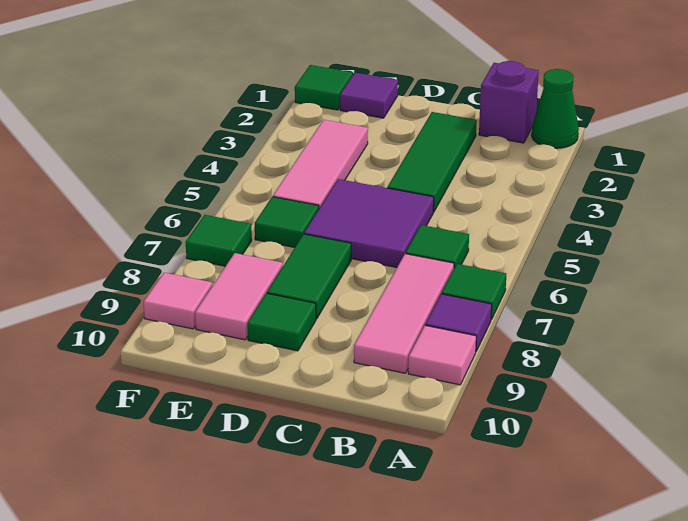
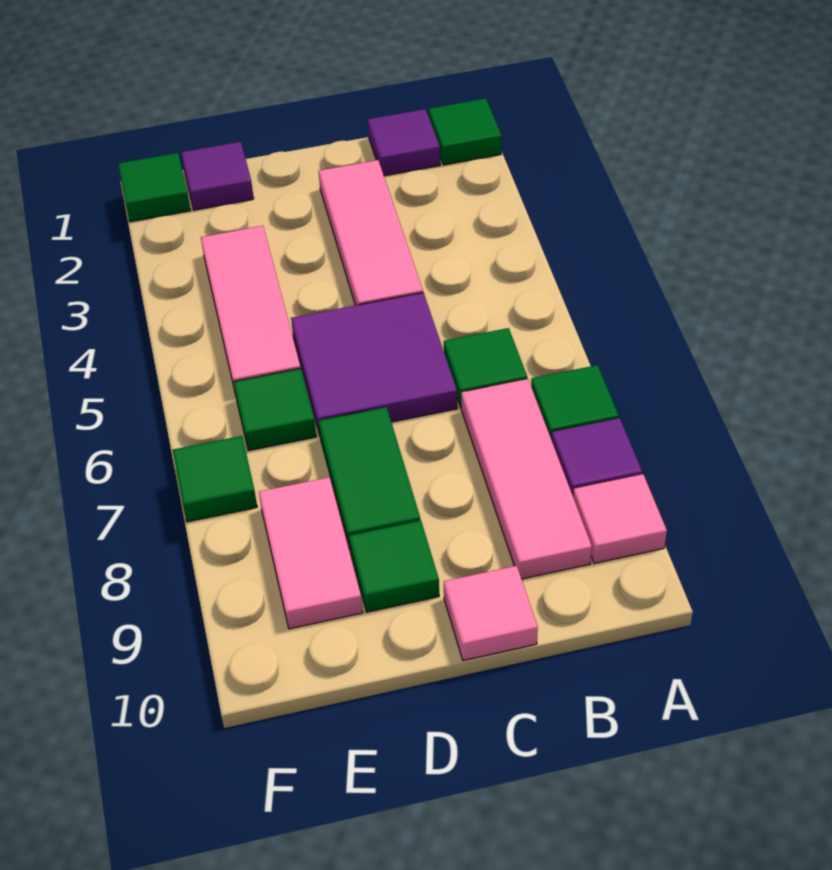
green 1x1 cone [531,69,579,148] -> green 1x1 tile [429,98,502,165]
purple 1x1 brick [479,61,539,143] -> purple 1x1 tile [368,109,440,176]
green 1x3 tile [388,112,477,212] -> pink 1x3 tile [319,160,423,305]
pink 1x1 tile [143,273,212,329] -> pink 1x1 tile moved to [444,566,538,660]

